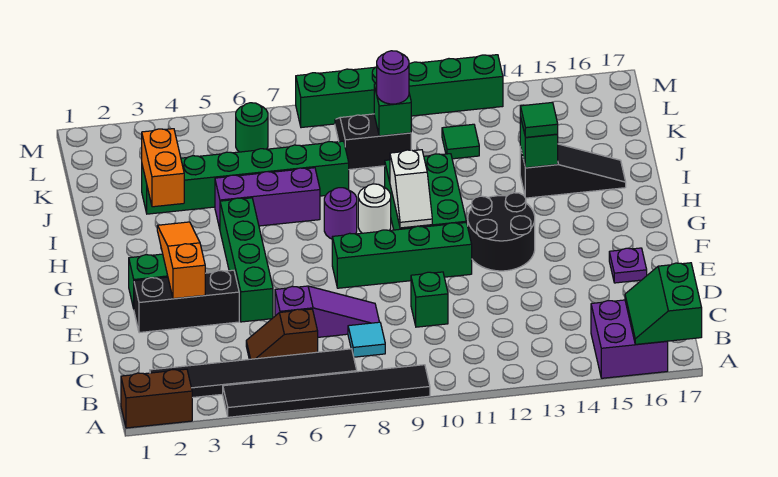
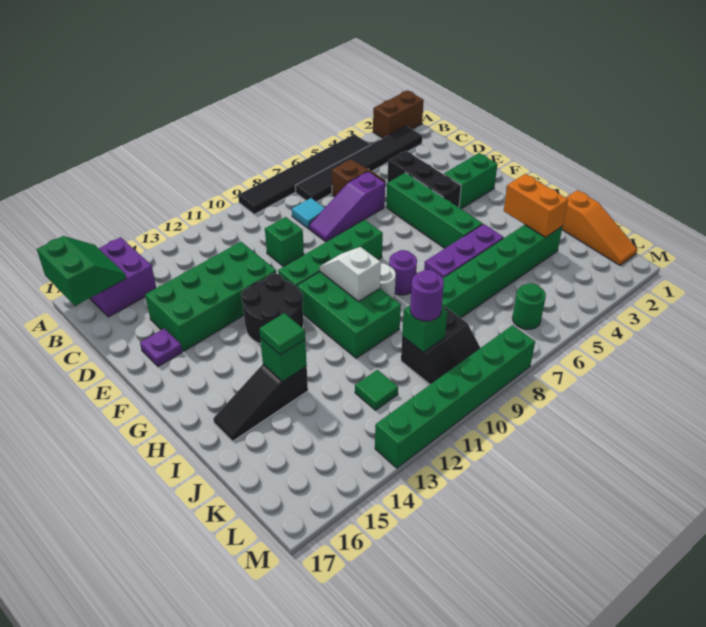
none -> green 2x4 brick [145,242,276,351]
black 1x3 brick [134,270,239,333] -> black 1x3 brick turned to [387,151,461,207]
orange 1x3 slope [157,222,205,299] -> orange 1x3 slope moved to [562,190,637,265]

